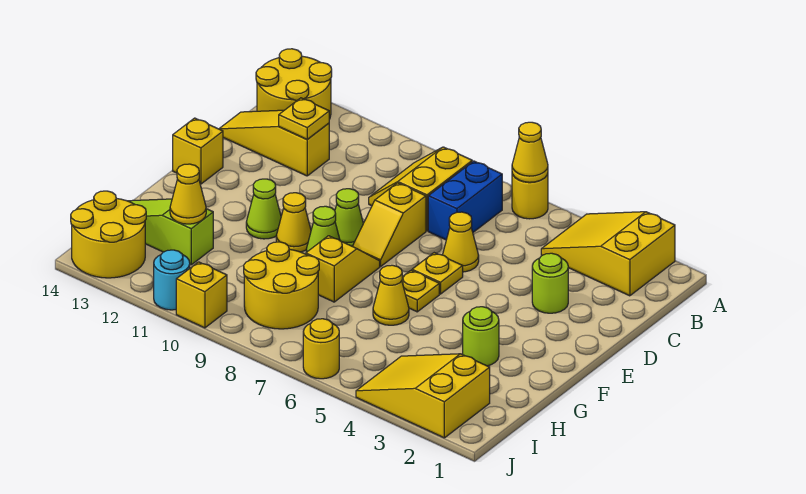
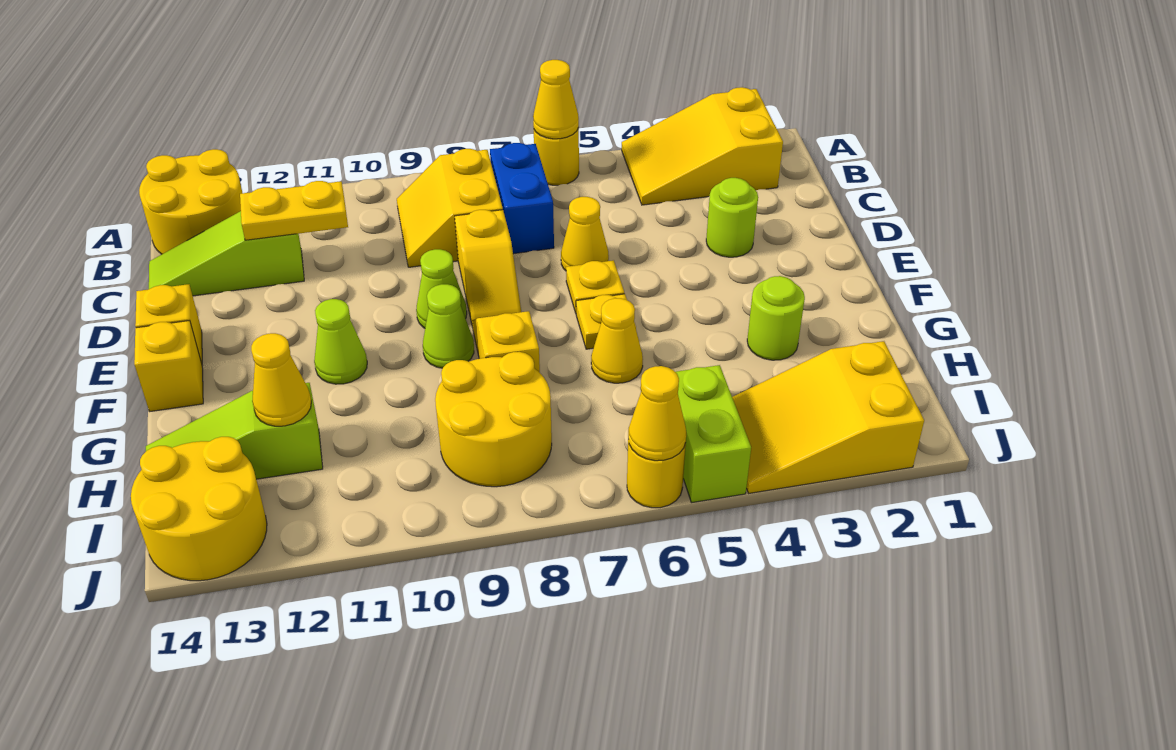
yellow 1x3 slope [219,110,329,176] -> lime 1x3 slope [149,211,304,296]
yellow 1x1 plate [279,98,329,139] -> yellow 1x2 plate [240,181,348,240]
yellow 1x1 cone [276,193,311,252] -> yellow 1x1 cone moved to [628,366,686,461]
none -> lime 1x2 brick [676,365,751,503]
yellow 1x1 brick [176,262,227,328] -> yellow 1x1 brick moved to [134,321,203,412]
cyan 1x1 round brick [154,250,190,310] -> none

